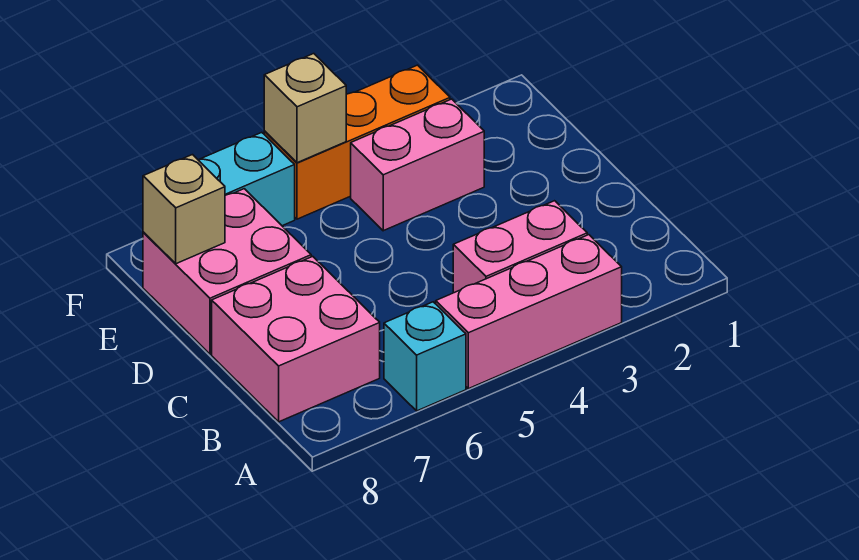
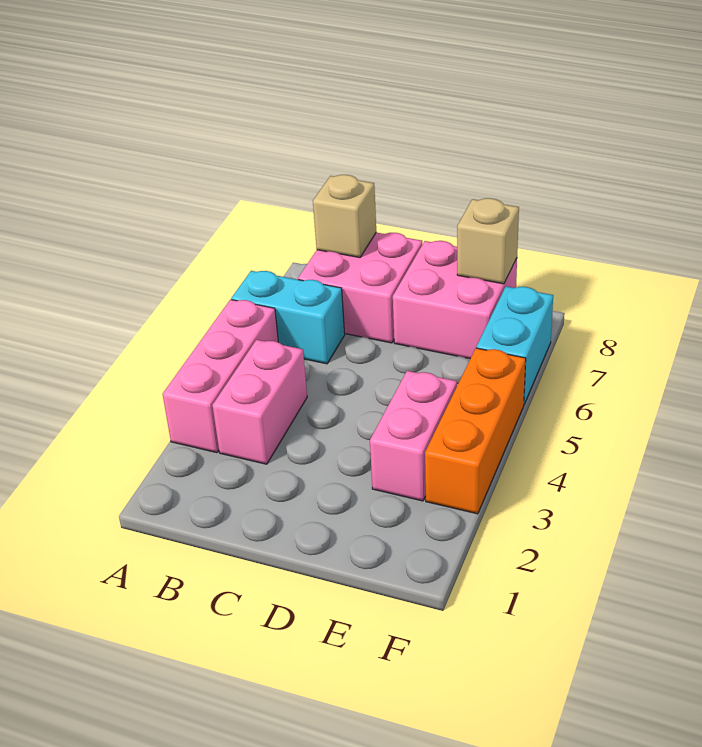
cyan 1x1 brick [384,302,466,411] -> cyan 1x2 brick [231,271,345,364]
tan 1x1 brick [264,54,346,163] -> tan 1x1 brick moved to [313,175,376,258]

